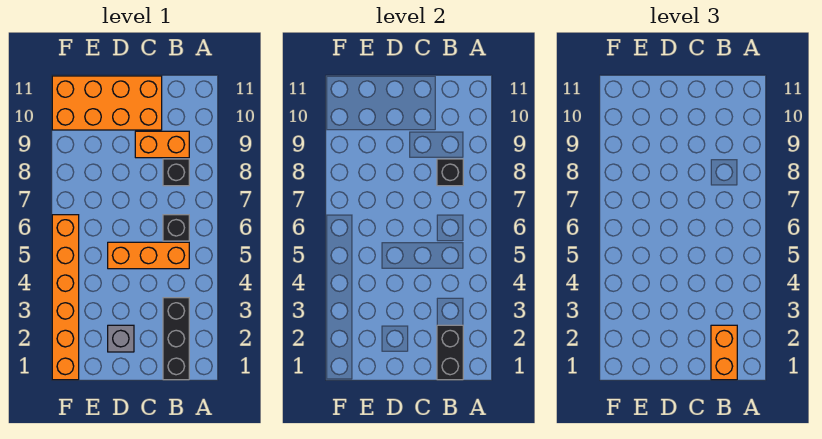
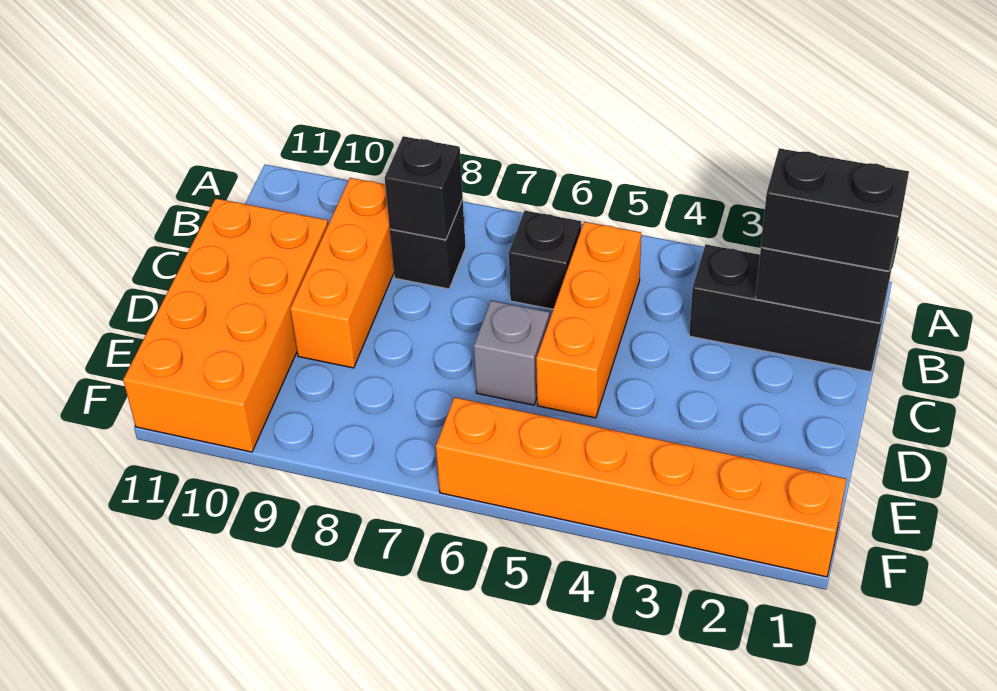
orange 1x2 brick [711,325,737,380] -> black 1x2 brick [761,148,909,271]
orange 1x2 brick [135,131,189,158] -> orange 1x3 brick [290,178,394,368]
grey 1x1 brick [108,325,134,352] -> grey 1x1 brick moved to [474,300,549,405]

